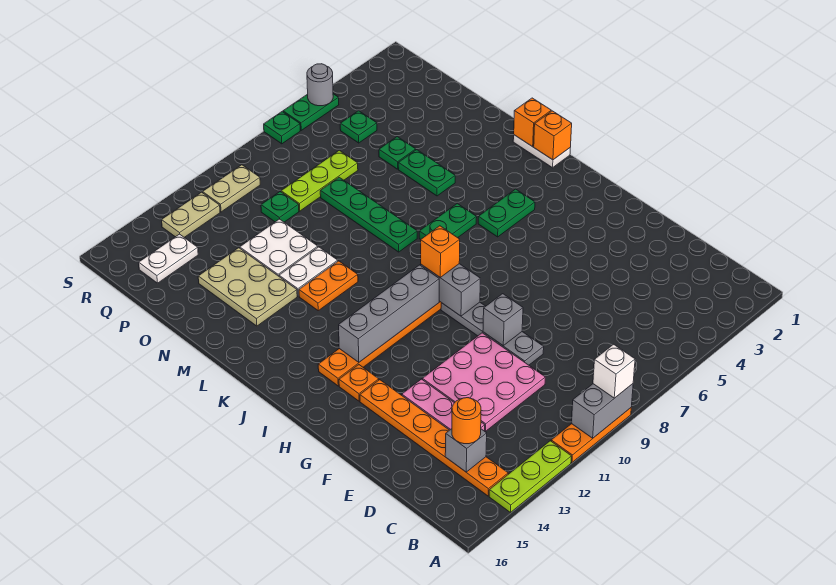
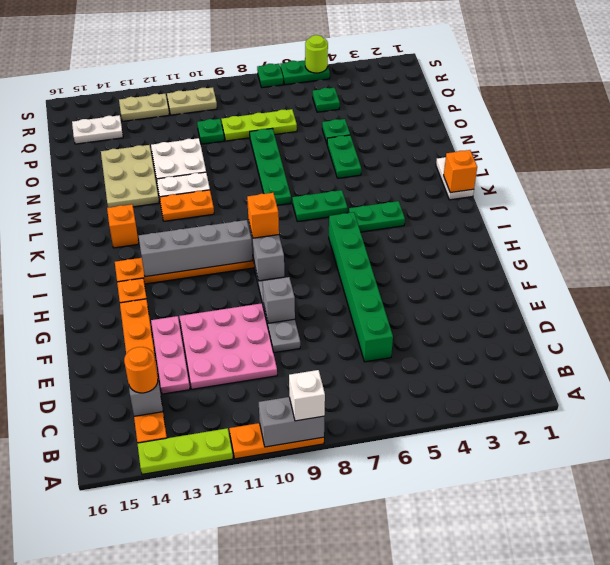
none -> green 1x6 brick [329,212,393,362]
orange 1x1 brick [514,98,551,147] -> orange 1x1 brick moved to [107,204,139,248]
grey 1x1 round brick [307,64,333,106] -> lime 1x1 round brick [305,35,328,73]

